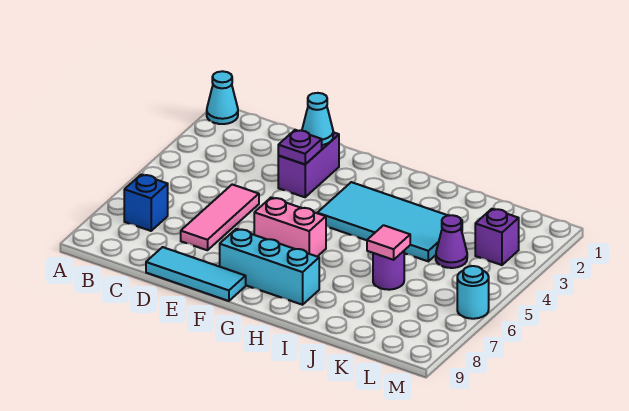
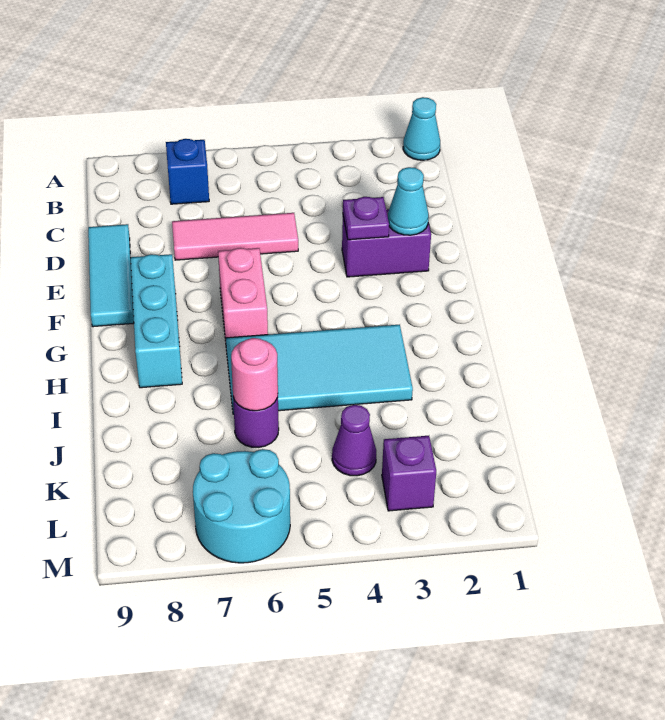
cyan 2x4 tile [318,182,462,261] -> cyan 2x4 tile turned to [226,325,413,414]
pink 1x1 tile [367,225,410,260] -> pink 1x1 round brick [231,338,278,411]
cyan 1x1 round brick [457,266,489,319] -> cyan 2x2 round brick [193,449,290,563]

